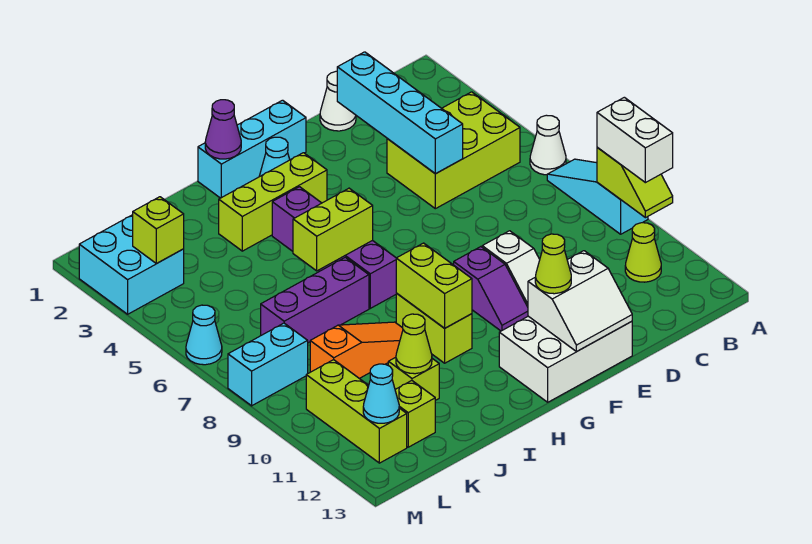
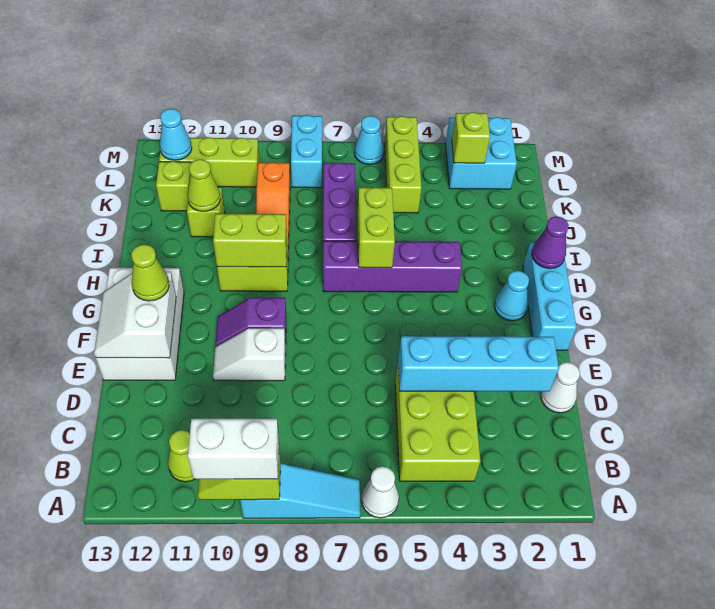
lime 1x3 brick [219,153,327,251] -> lime 1x3 brick moved to [385,116,422,213]

